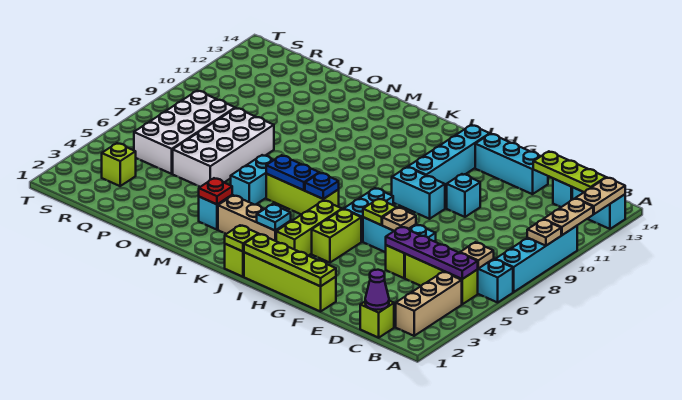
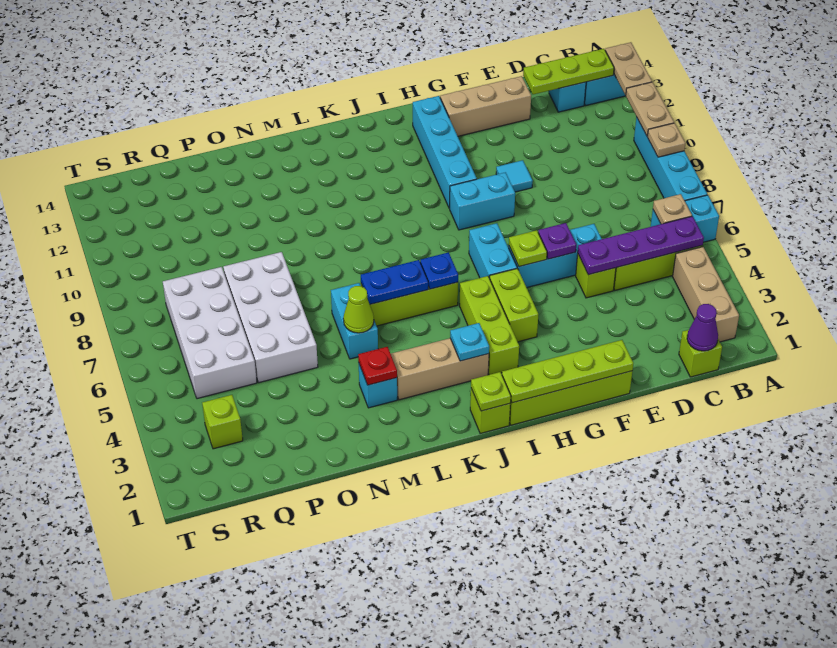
cyan 1x3 brick [475,134,548,194] -> tan 1x3 brick [440,76,531,136]
tan 1x1 plate [382,208,416,231] -> purple 1x1 plate [538,223,576,259]
cyan 1x1 brick [447,174,480,217] -> cyan 1x1 tile [496,160,533,192]
none -> lime 1x1 cone [343,286,374,333]

